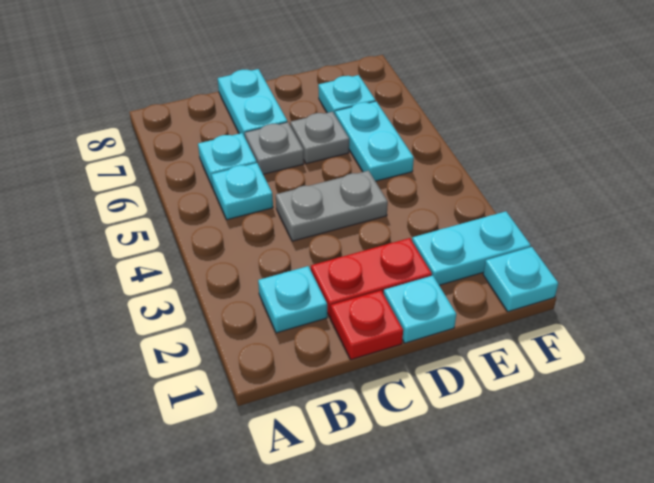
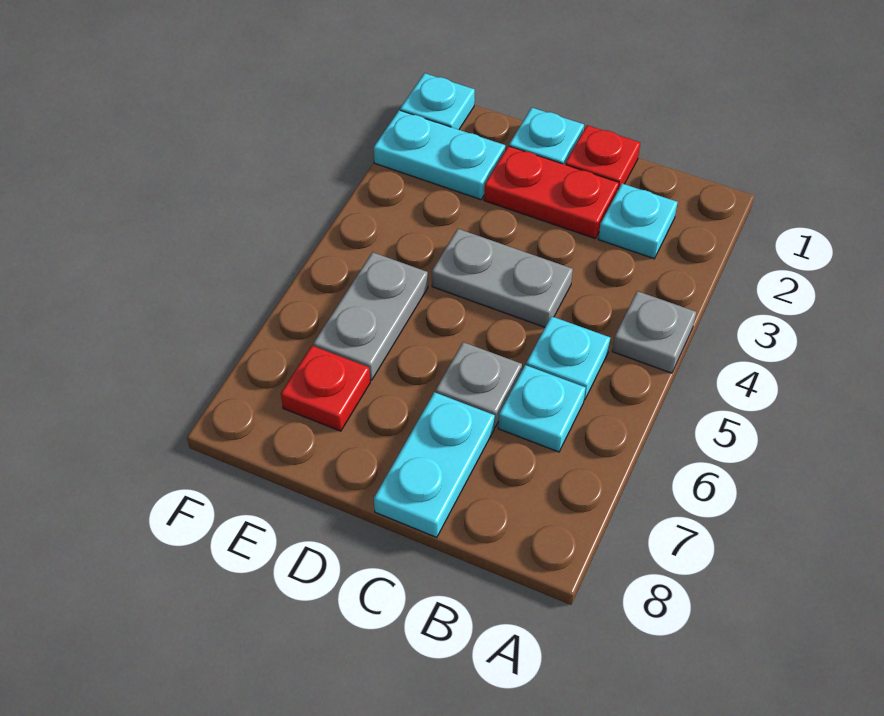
grey 1x1 plate [290,112,349,164] -> grey 1x1 plate moved to [612,291,696,373]
cyan 1x2 plate [335,101,414,181] -> grey 1x2 plate [313,252,428,380]
cyan 1x1 plate [318,75,375,114] -> red 1x1 plate [281,346,370,431]

